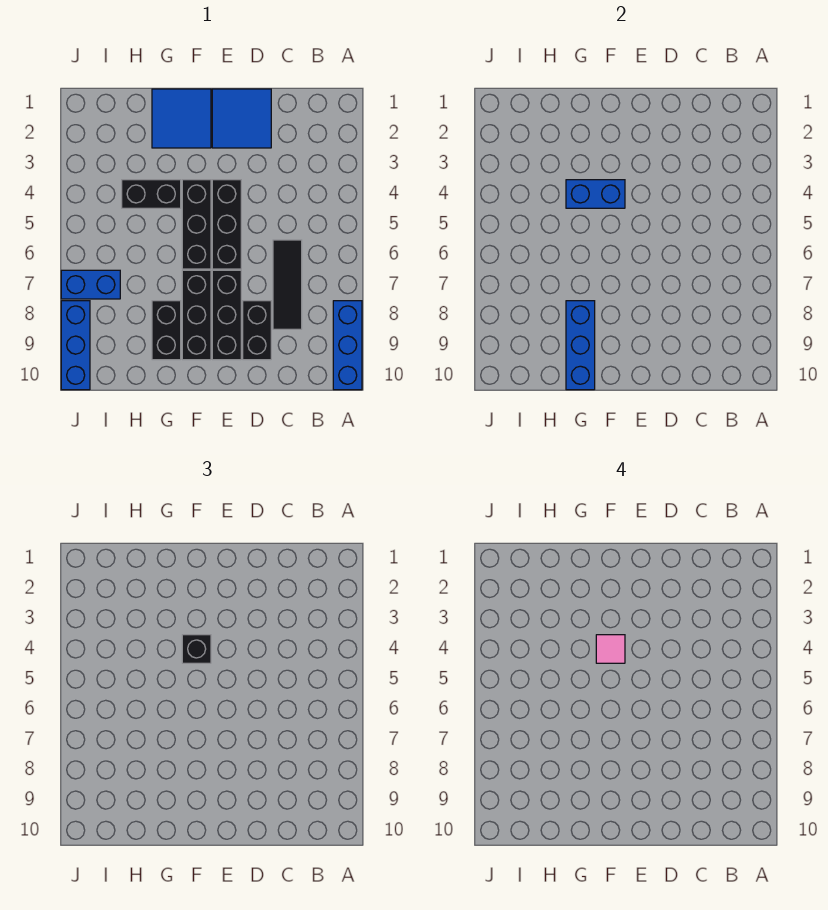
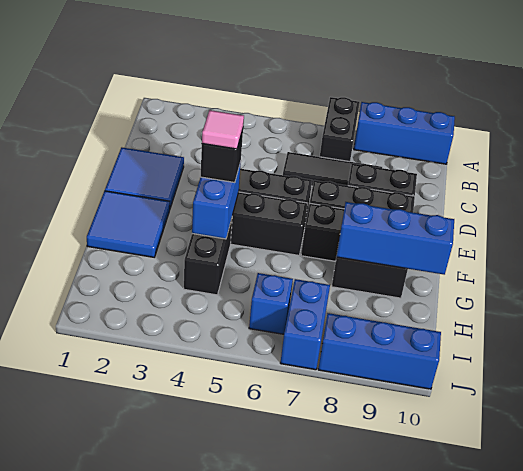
none -> black 1x2 brick [320,97,360,162]
none -> blue 1x1 brick [249,273,293,334]

